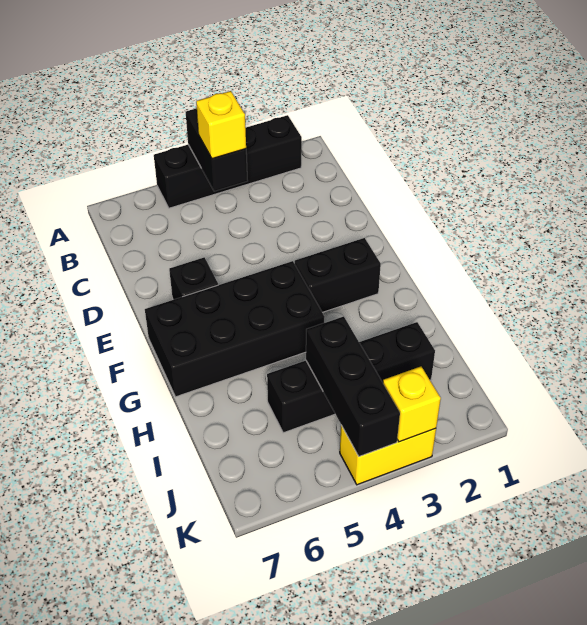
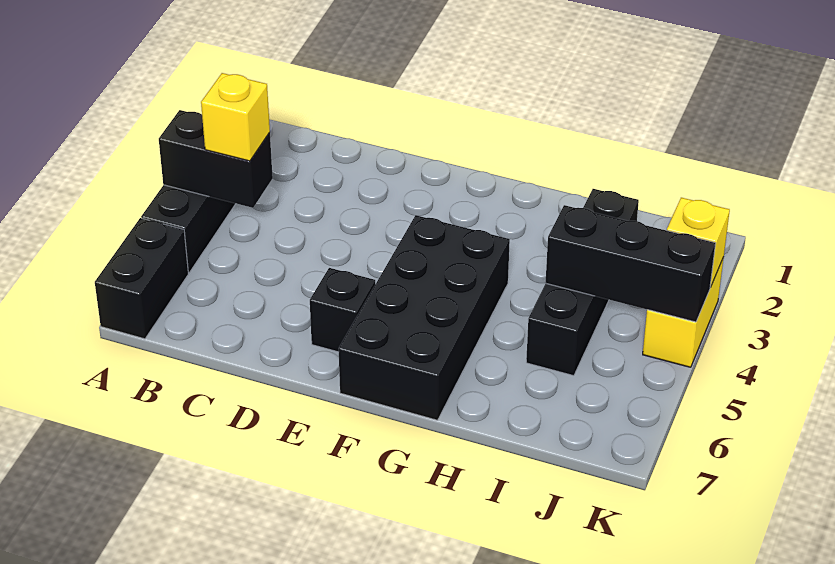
black 1x2 brick [295,238,381,312] -> black 1x2 brick moved to [95,218,188,339]

